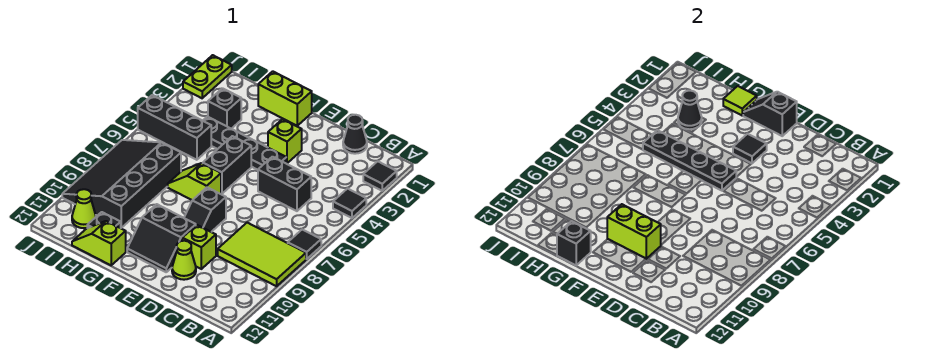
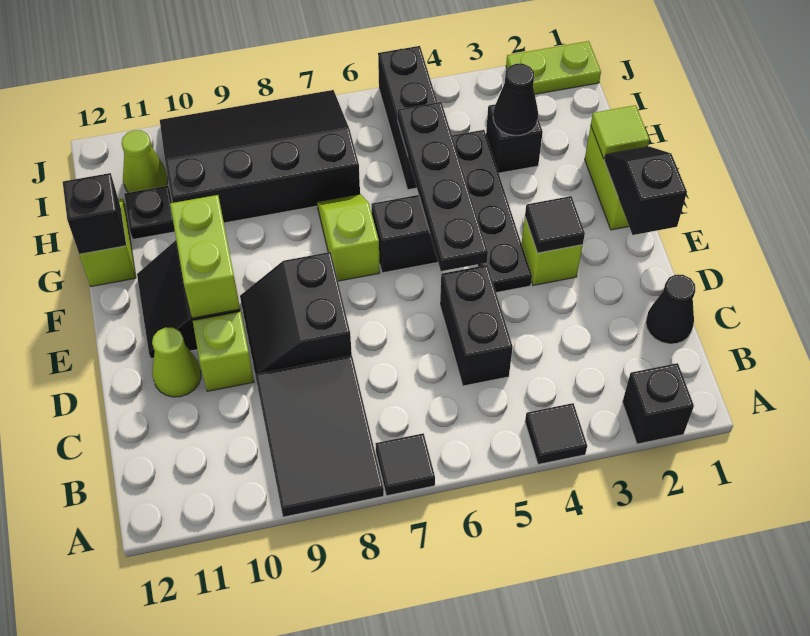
black 1x1 tile [363,161,397,191] -> black 1x1 brick [623,363,694,444]
lime 2x3 tile [218,223,306,286] -> black 2x3 tile [255,356,384,517]
black 1x2 slope [184,187,226,232] -> black 2x2 slope [240,252,352,374]

